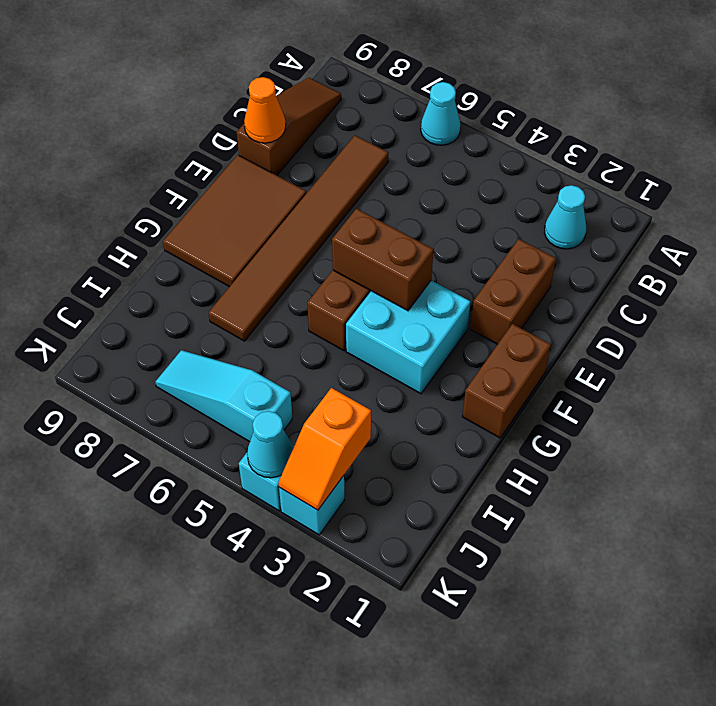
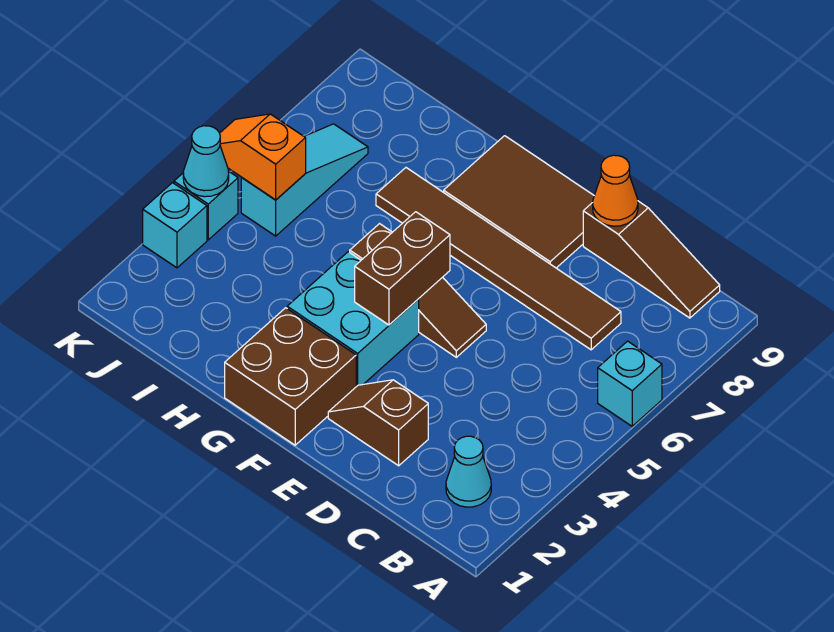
cyan 1x1 cone [421,82,460,145] -> cyan 1x1 brick [598,341,662,426]
brown 1x2 brick [470,239,556,344] -> brown 1x2 slope [328,380,428,466]
brown 1x2 brick [462,324,551,438] -> brown 2x2 brick [225,308,356,445]
orange 1x2 slope [279,388,371,510] -> orange 1x2 slope moved to [220,114,306,200]

